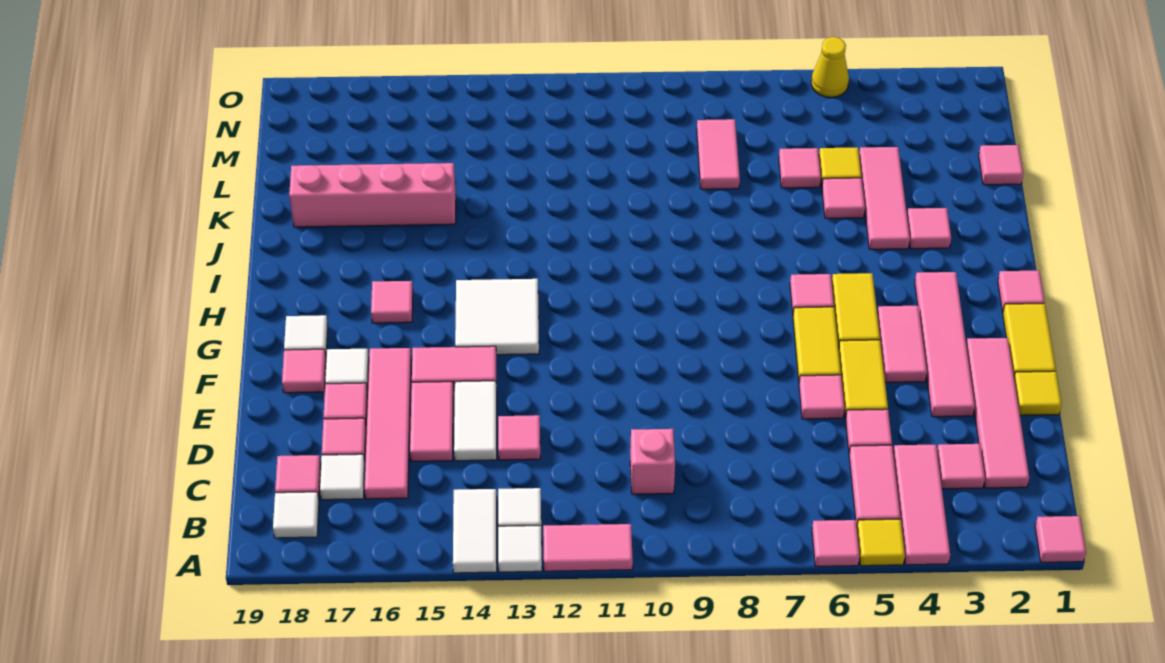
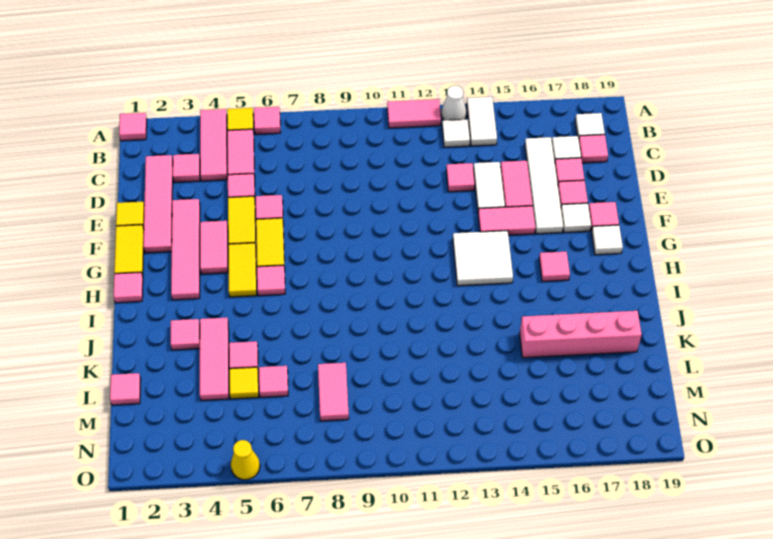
white 1x1 tile [498,526,542,572] -> white 1x1 cone [441,86,467,120]
pink 1x1 brick [630,429,675,494] -> none
pink 1x4 tile [365,348,411,499] -> white 1x4 tile [525,137,563,234]

